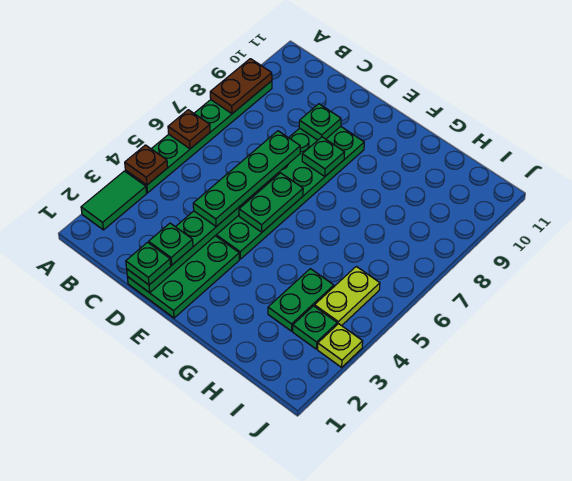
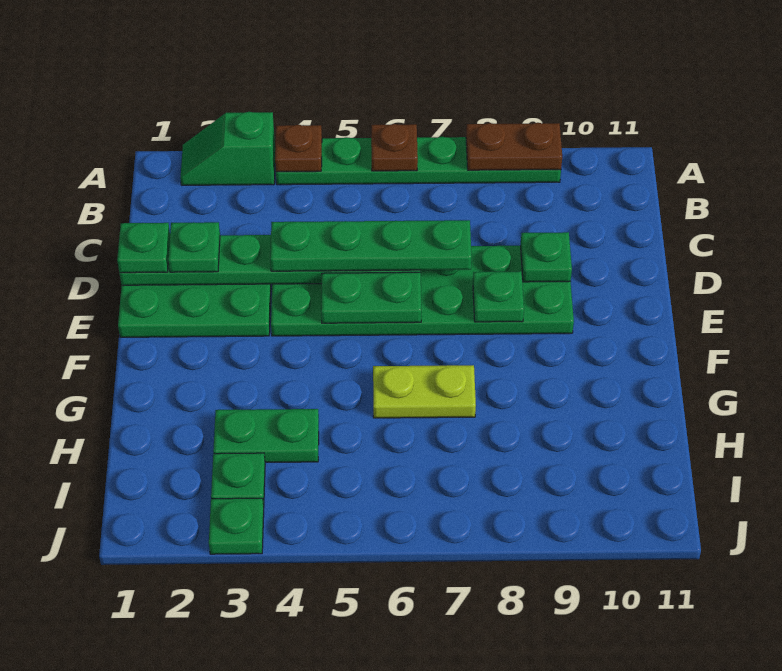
green 1x2 tile [81,171,147,230] -> green 1x2 slope [180,112,275,185]
lime 1x2 plate [315,266,380,326] -> lime 1x2 plate moved to [373,365,476,418]
lime 1x1 plate [318,324,363,367] -> green 1x1 plate [209,498,264,554]

